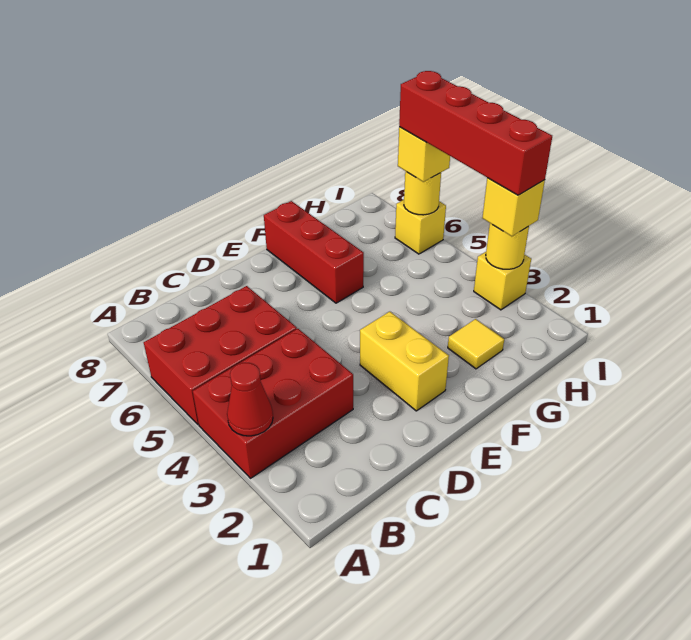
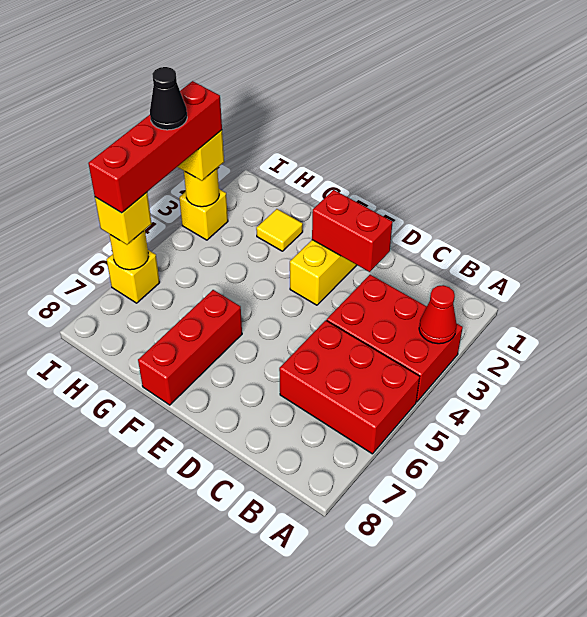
none -> red 1x2 brick [312,190,393,272]
none -> black 1x1 cone [150,67,187,130]

